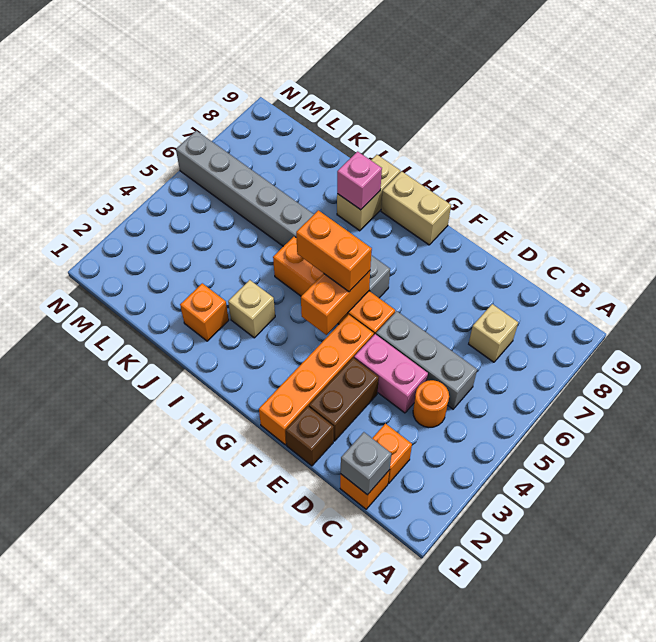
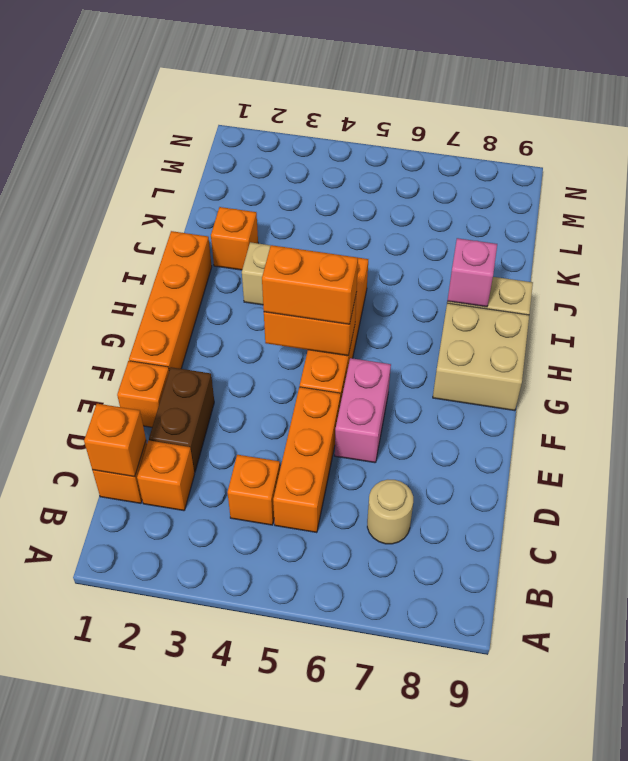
grey 1x1 brick [341,432,392,495] -> orange 1x1 brick [84,404,146,477]
orange 1x1 round brick [413,380,449,427] -> orange 1x1 brick [228,455,280,525]
grey 1x3 brick [376,311,477,409] -> orange 1x3 brick [273,387,341,533]
tan 1x1 brick [469,304,518,362] -> tan 1x1 round brick [367,480,413,544]
pink 1x2 brick [354,334,428,413] -> pink 1x2 brick moved to [335,358,391,463]
brown 1x1 brick [286,406,334,466] -> orange 1x1 brick [117,361,169,427]
brown 1x2 brick [309,358,379,441] -> brown 1x2 brick turned to [149,367,214,472]
orange 1x4 brick [259,315,374,445] -> orange 1x4 brick turned to [129,231,212,371]
orange 1x2 brick [296,210,372,292] -> orange 1x2 brick turned to [262,245,358,324]
grey 1x8 brick [176,131,390,298] -> none
tan 1x2 brick [381,171,451,245] -> tan 2x2 brick [433,303,529,411]

